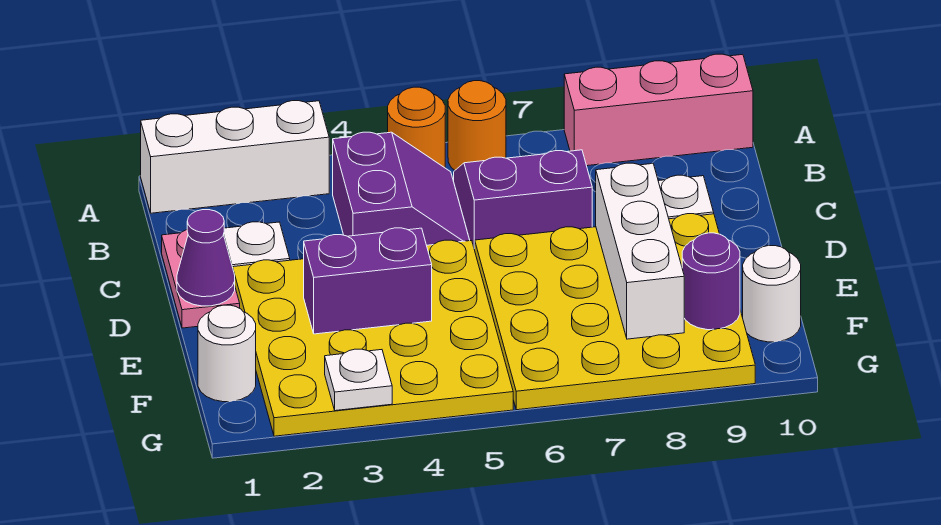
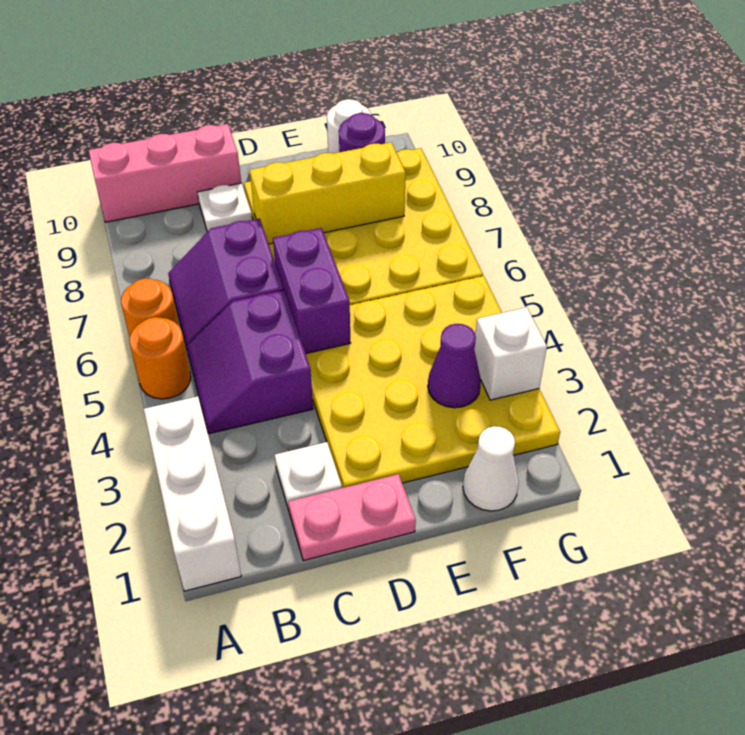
pink 1x3 brick [564,54,753,166] -> pink 1x3 brick turned to [89,124,241,222]
purple 2x2 slope [333,132,470,245] -> purple 2x2 slope turned to [187,290,313,434]
purple 1x1 cone [177,210,235,306] -> purple 1x1 cone moved to [428,324,481,408]
white 1x3 brick [596,163,684,339] -> yellow 1x3 brick [250,142,406,244]
purple 1x2 brick [304,228,432,334] -> purple 1x2 brick moved to [273,228,351,354]
white 1x1 round brick [198,305,256,402] -> white 1x1 cone [463,426,519,511]
white 1x1 plate [325,349,392,411] -> white 1x1 brick [474,307,547,400]

